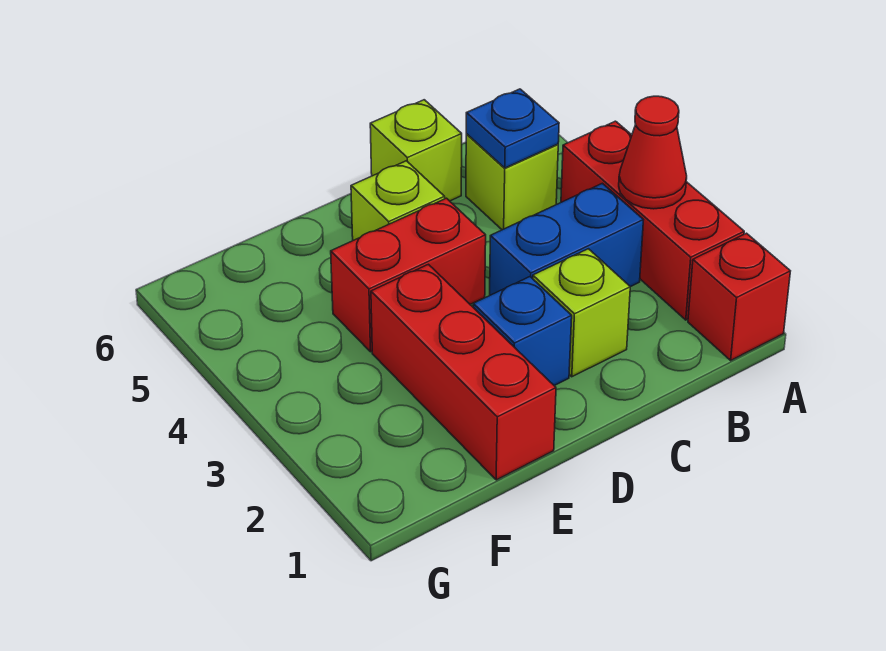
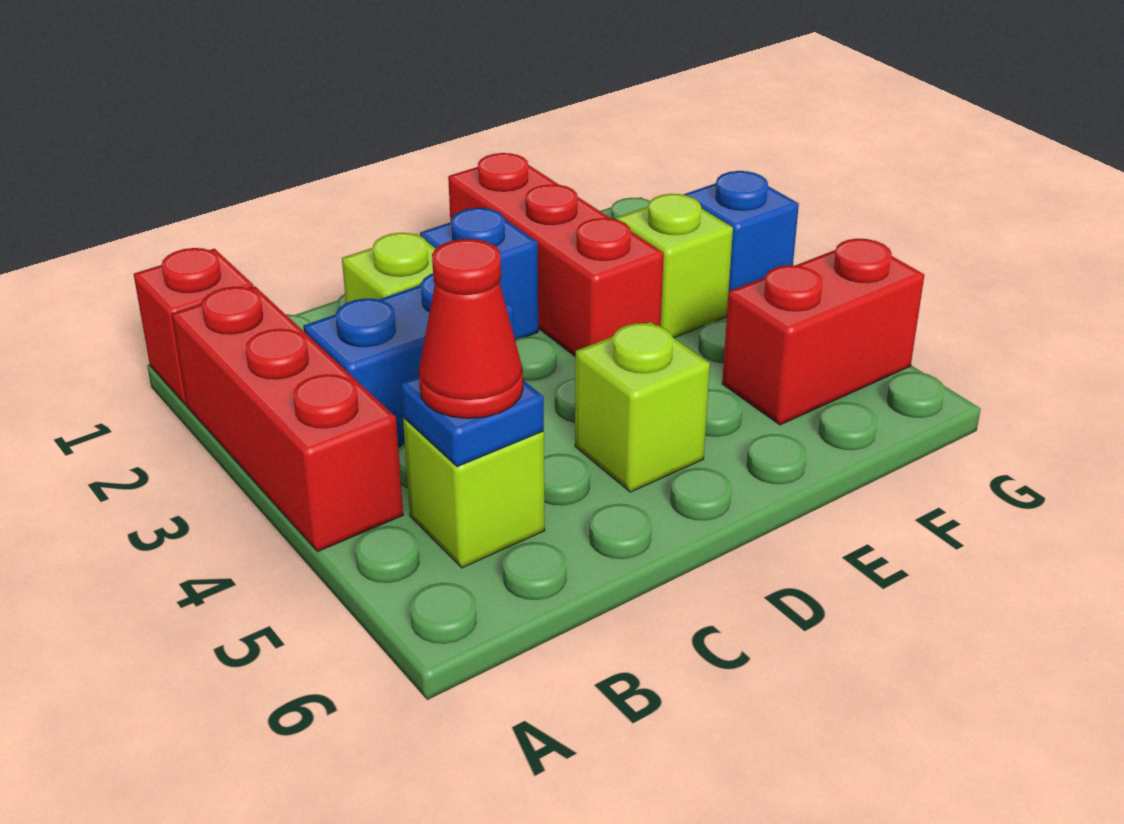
red 1x1 cone [619,96,687,209] -> red 1x1 cone moved to [419,239,523,419]
lime 1x1 brick [370,100,462,201] -> lime 1x1 brick moved to [615,194,733,338]
red 1x2 brick [331,198,486,352] -> red 1x2 brick moved to [722,239,924,425]
none -> blue 1x1 brick [684,171,799,291]

